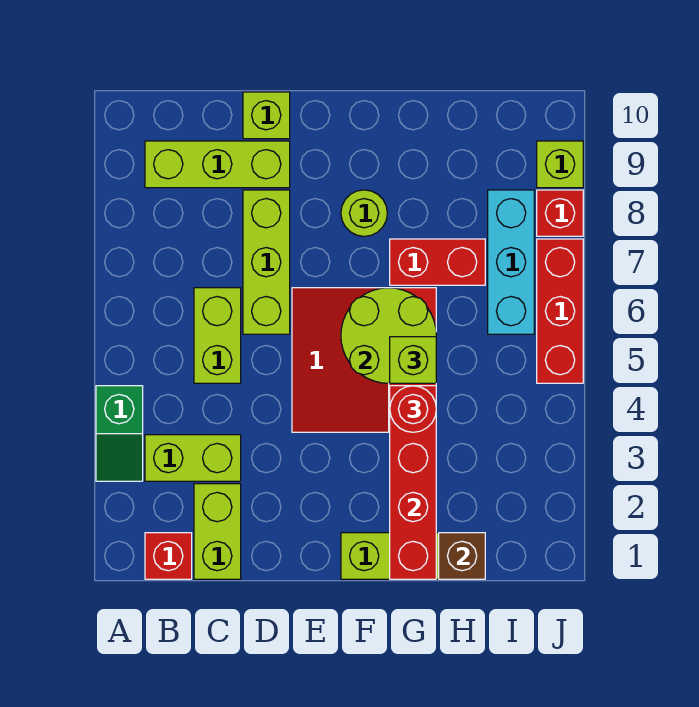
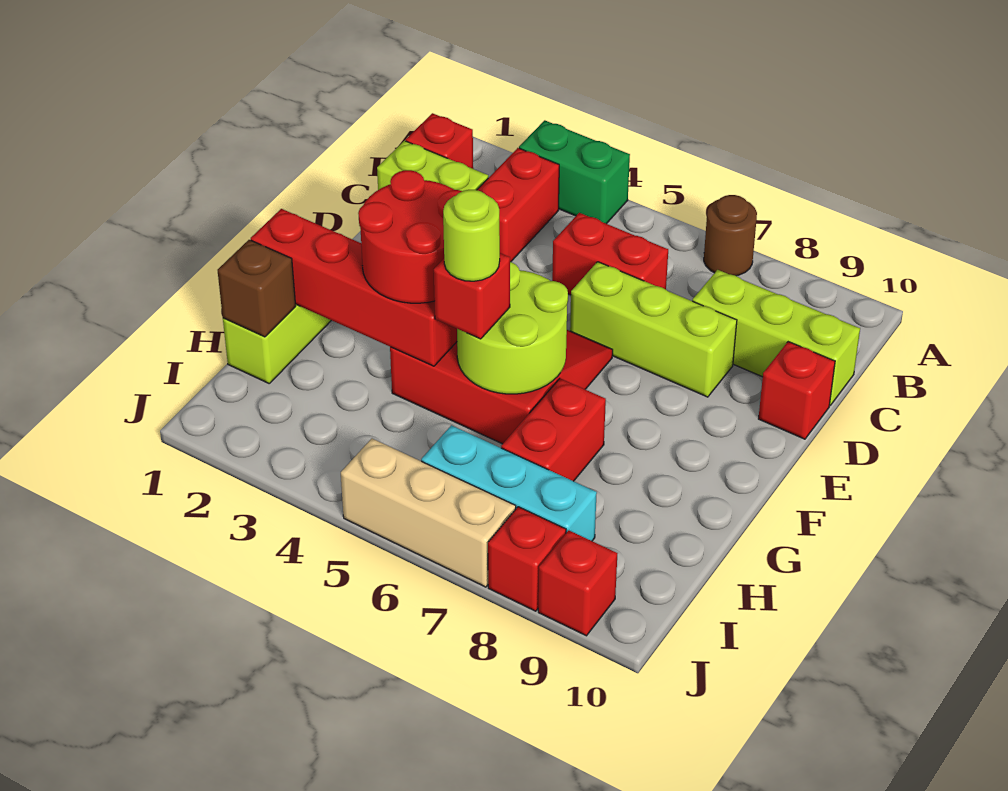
green 1x2 slope [96,386,143,481] -> green 1x2 brick [519,120,630,224]
none -> brown 1x1 round brick [704,195,757,276]
lime 1x2 brick [145,435,241,481] -> red 1x2 brick [477,148,559,262]
lime 1x3 brick [145,141,290,188] -> lime 1x3 brick turned to [692,270,860,405]
lime 1x2 brick [194,288,241,383] -> red 1x2 brick [552,213,668,295]
lime 1x1 brick [243,92,290,139] -> red 1x1 brick [758,342,835,439]
lime 1x1 round brick [341,190,387,236] -> lime 1x1 round brick moved to [443,190,500,281]
red 1x1 round brick [390,386,436,432] -> red 2x2 round brick [358,170,462,303]
lime 1x1 brick [390,337,436,383] -> red 1x1 brick [434,253,510,339]
red 1x3 brick [537,239,583,383] -> tan 1x3 brick [341,439,516,587]
lime 1x1 brick [537,141,583,188] -> red 1x1 brick [538,530,617,636]

